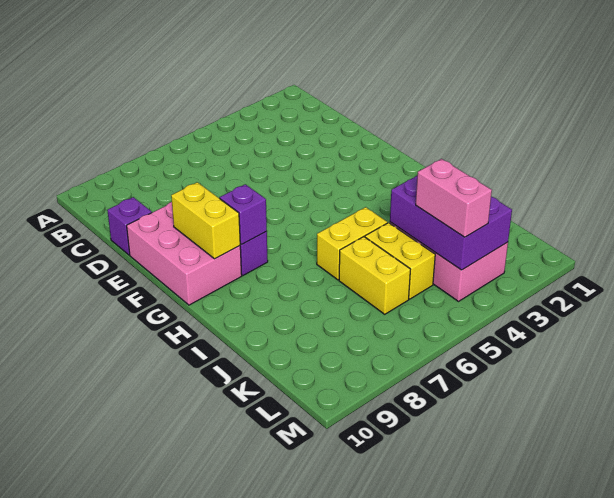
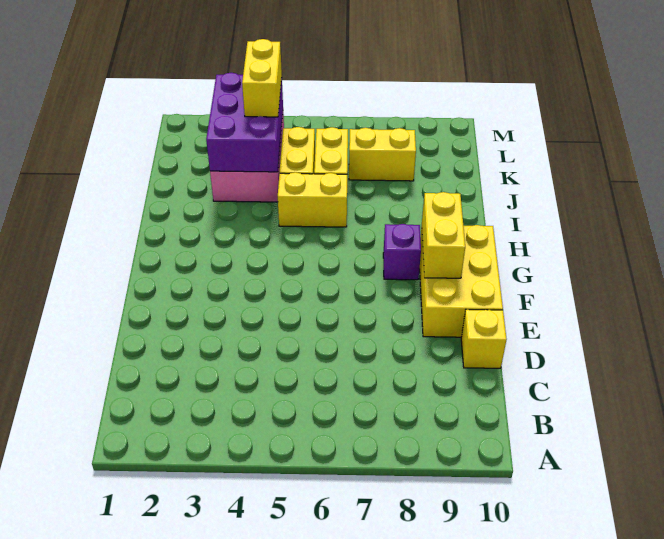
purple 1x1 brick [107,197,152,255] -> yellow 1x1 brick [461,310,507,368]
pink 2x3 brick [127,202,242,305] -> yellow 2x3 brick [420,225,503,337]
purple 1x1 brick [220,184,267,244] -> none
pink 1x2 brick [416,159,492,237] -> yellow 1x2 brick [242,39,282,117]
none -> yellow 1x2 brick [349,128,416,181]

